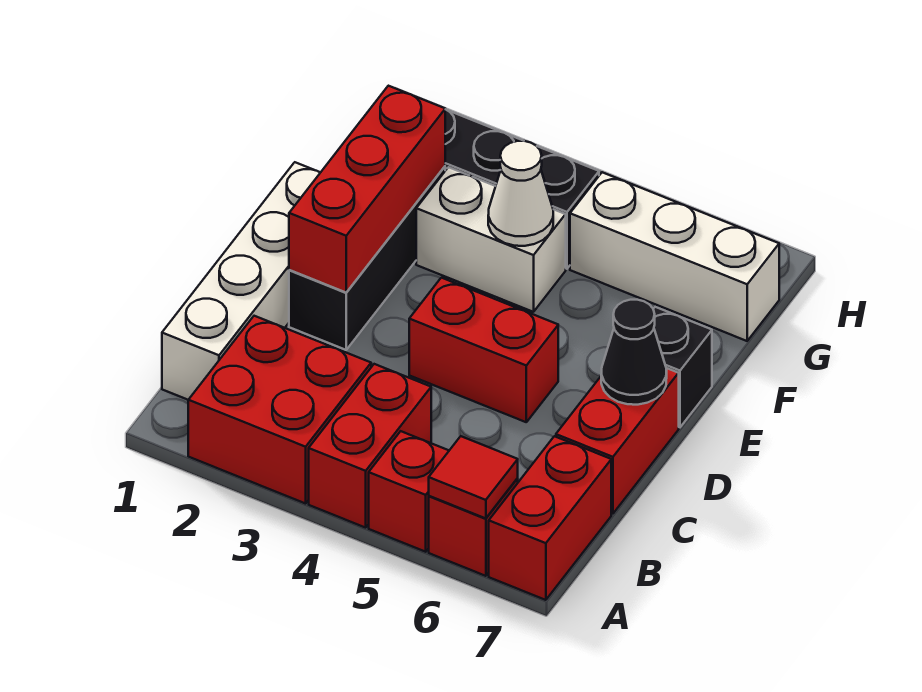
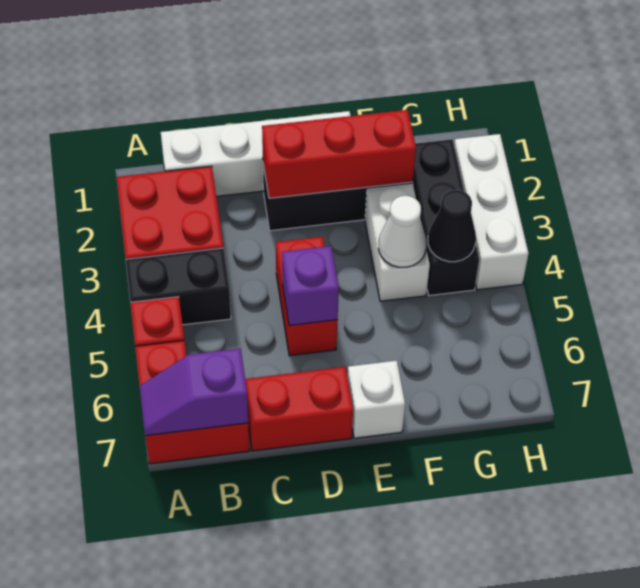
red 1x2 brick [309,364,431,528] -> black 1x2 brick [126,248,231,325]
red 1x1 tile [429,436,518,518] -> none
none -> purple 1x2 slope [140,348,248,436]
none -> purple 1x1 brick [282,246,339,326]
black 1x1 cone [601,300,667,405] -> black 1x1 cone moved to [428,190,476,262]
black 1x1 brick [653,307,712,427] -> white 1x1 brick [348,361,405,438]
white 1x3 brick [570,172,779,341] -> white 1x3 brick moved to [454,134,529,290]

